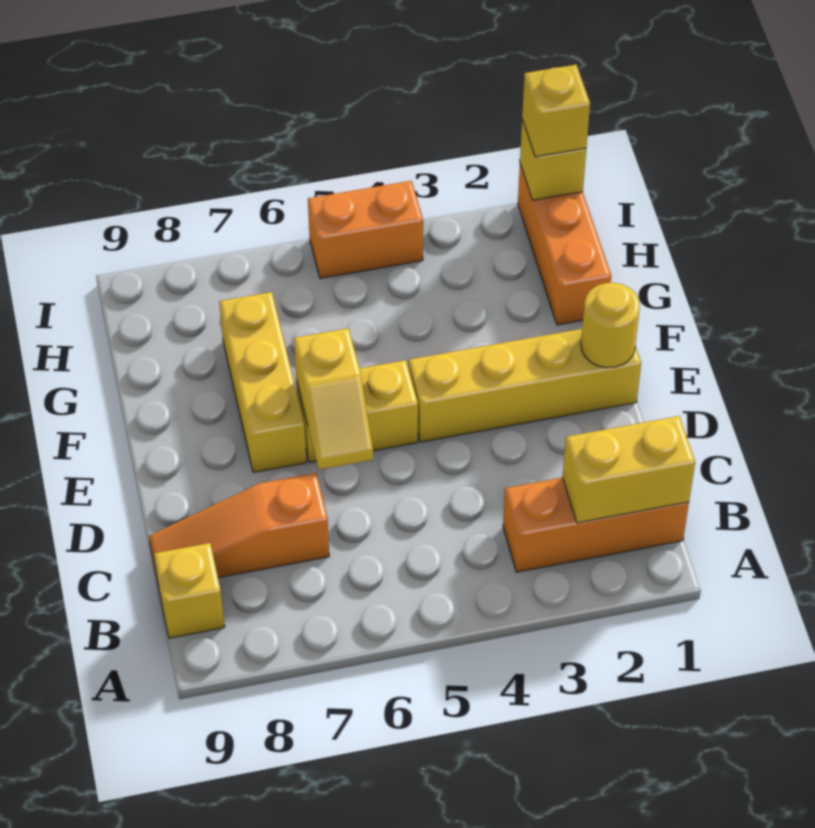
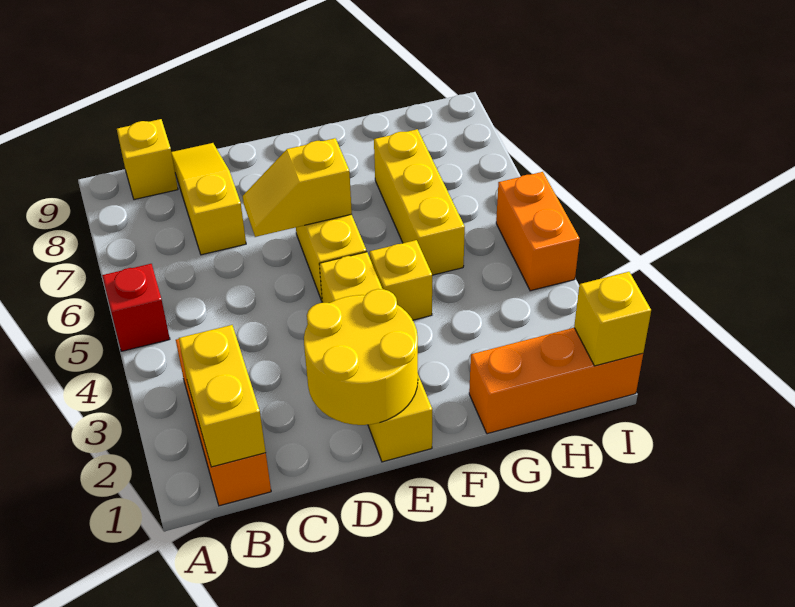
none -> red 1x1 brick [102,264,170,351]
orange 1x3 slope [149,473,329,581] -> yellow 1x3 slope [171,143,246,255]
yellow 1x1 round brick [581,283,640,368] -> yellow 2x2 round brick [304,289,418,425]
yellow 1x3 brick [219,292,306,473] -> yellow 1x3 brick turned to [374,129,465,275]
yellow 1x1 brick [522,65,590,157] -> yellow 1x1 brick moved to [370,240,432,320]

